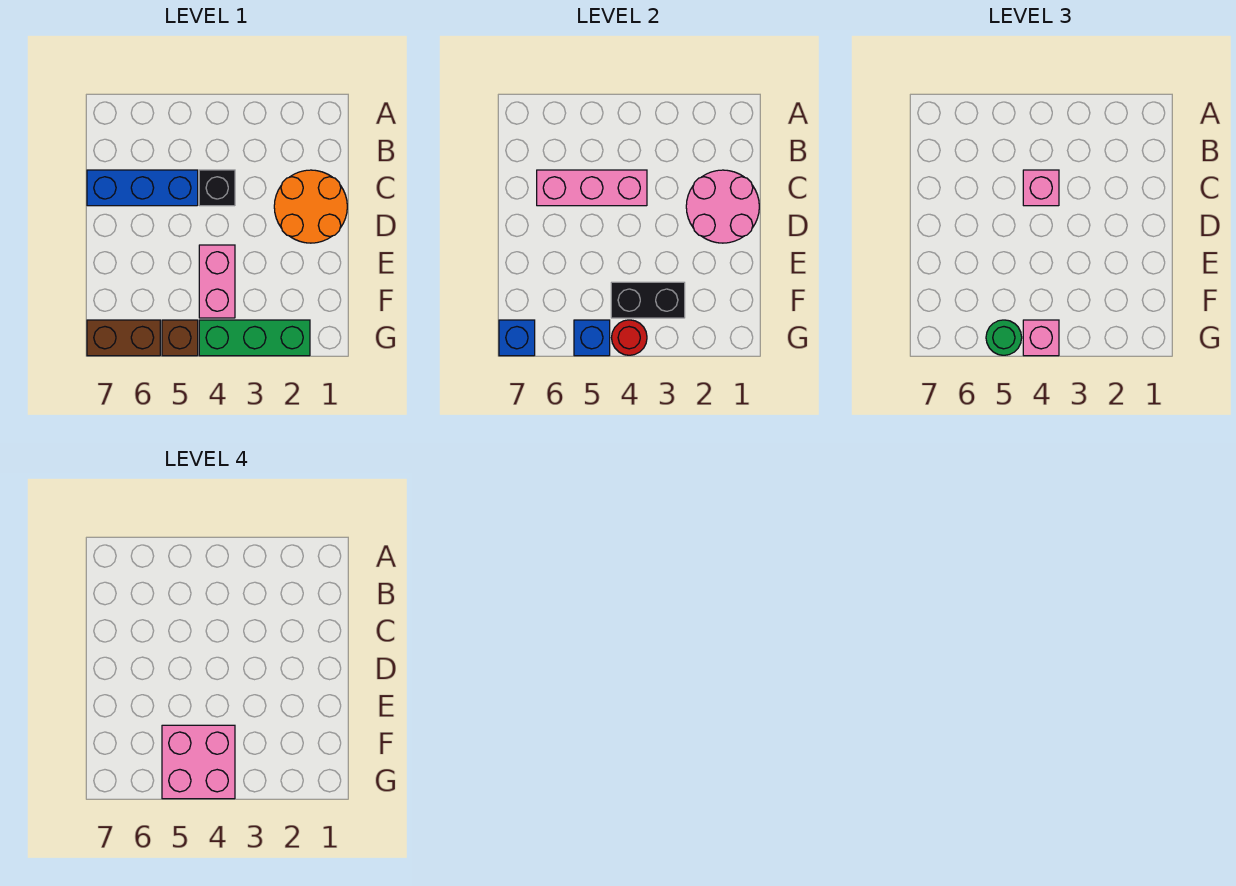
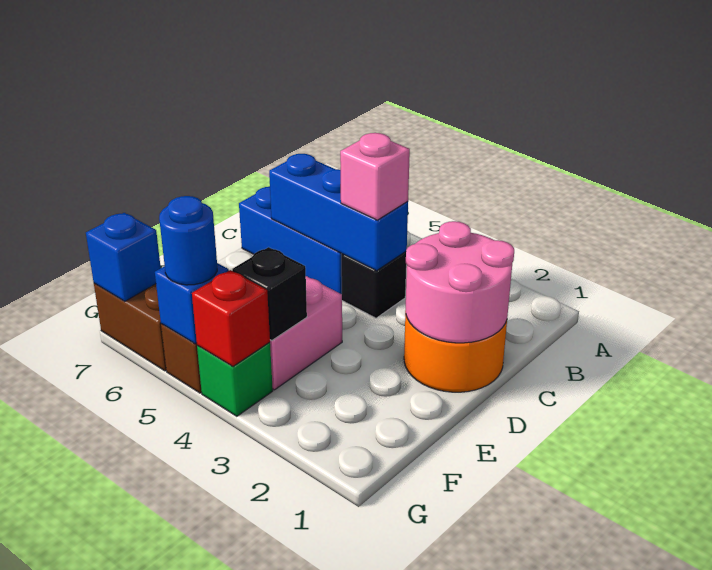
pink 1x3 brick [537,170,647,206] -> blue 1x3 brick [269,154,408,271]
black 1x2 brick [611,282,685,318] -> black 1x1 brick [232,247,307,341]
pink 2x2 brick [162,725,235,799] -> none
green 1x3 brick [199,320,310,356] -> green 1x1 brick [197,342,273,416]
red 1x1 round brick [611,320,647,355] -> red 1x1 brick [192,270,270,366]
pink 1x1 brick [1023,320,1059,356] -> none
green 1x1 round brick [986,320,1022,355] -> blue 1x1 round brick [159,196,217,285]

